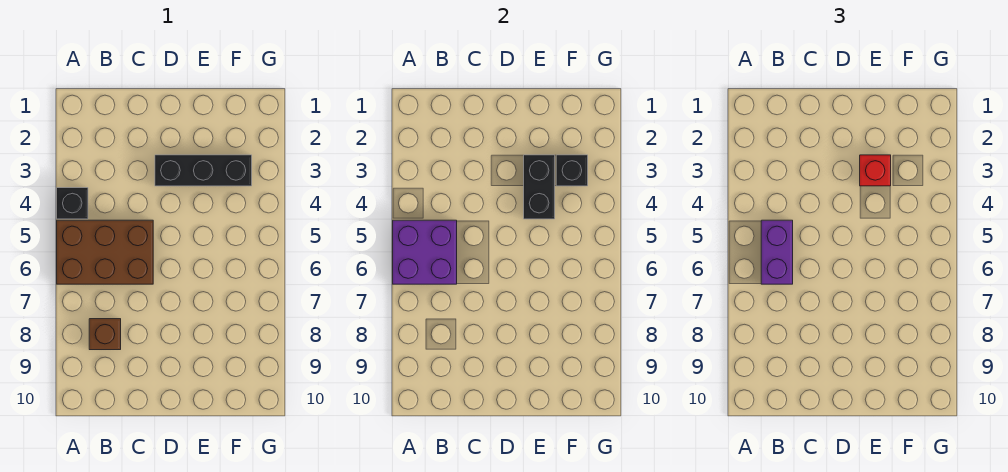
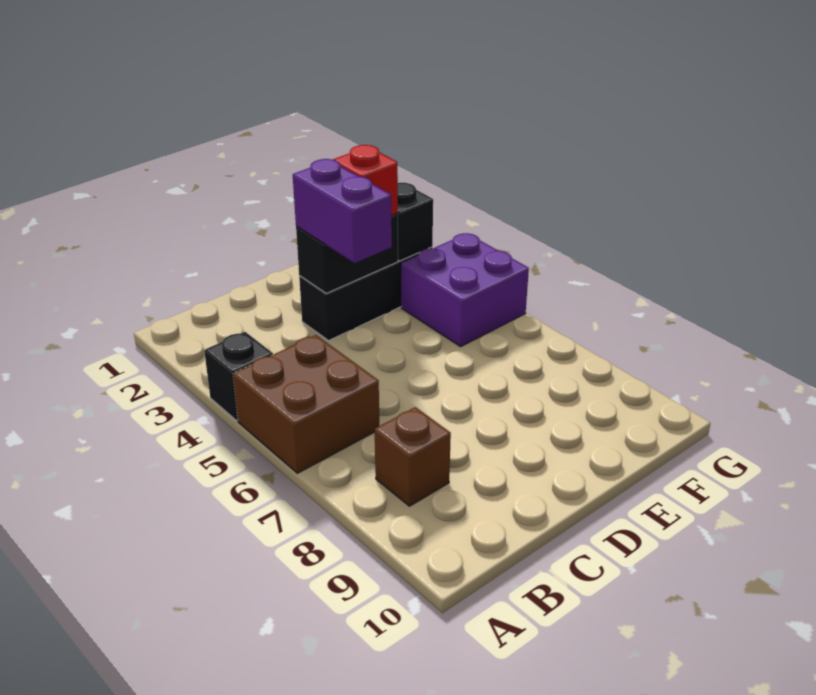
brown 2x3 brick [57,220,153,284] -> brown 2x2 brick [233,335,379,473]
purple 2x2 brick [393,220,457,284] -> purple 2x2 brick moved to [401,233,529,347]
purple 1x2 brick [761,220,793,284] -> purple 1x2 brick moved to [293,159,392,263]
black 1x2 brick [524,155,555,219] -> black 1x2 brick turned to [296,213,398,294]

